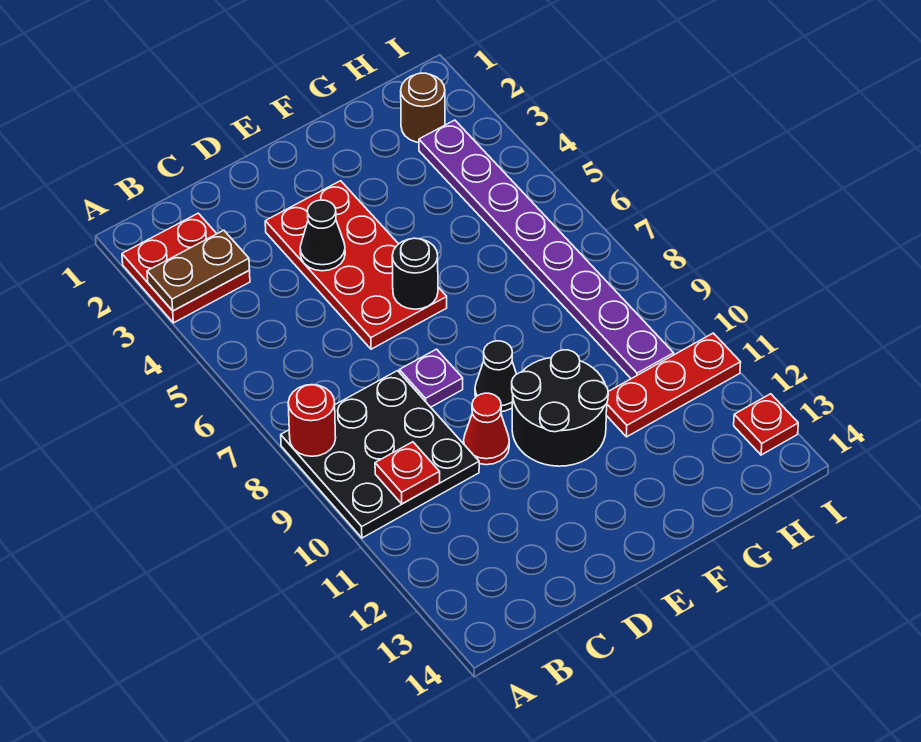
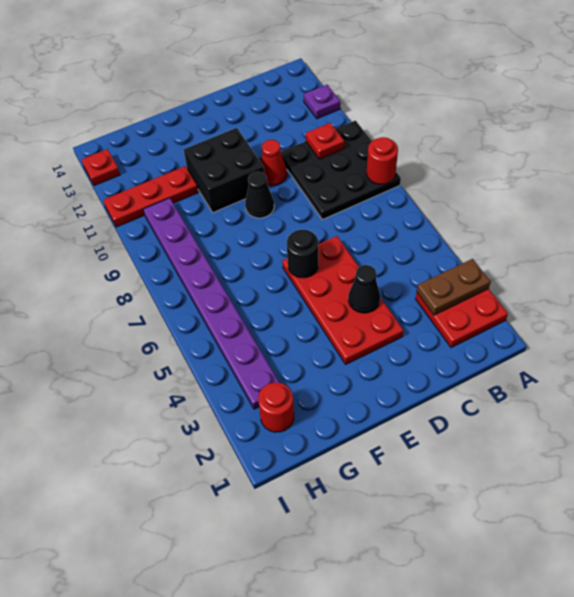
purple 1x1 plate [399,349,463,407] -> purple 1x1 plate moved to [304,85,341,119]
black 2x2 round brick [512,350,608,466] -> black 2x2 brick [184,128,264,213]
brown 1x1 round brick [401,73,445,142] -> red 1x1 round brick [258,383,294,432]

